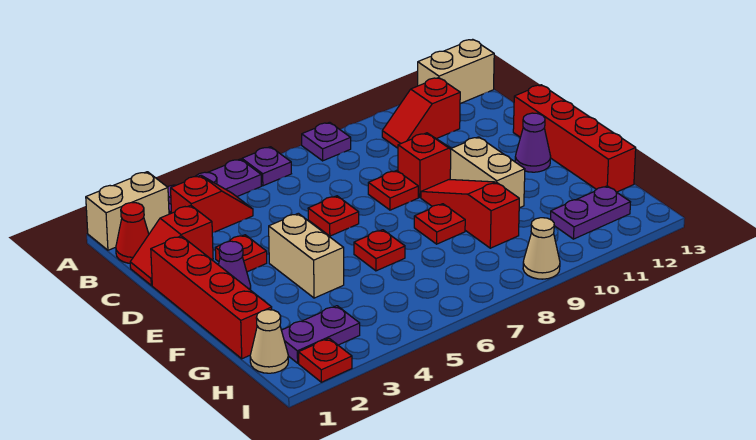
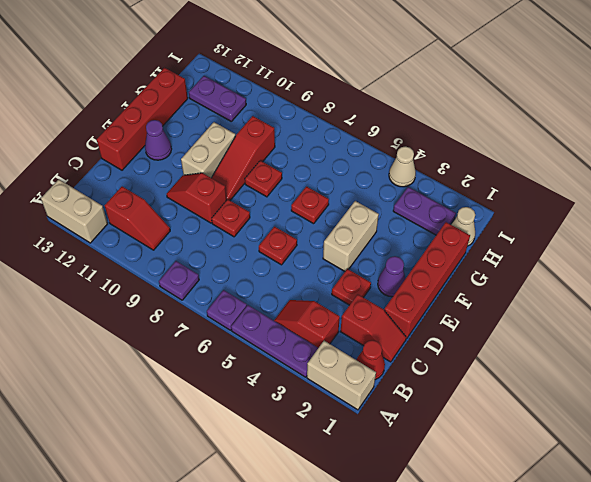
red 1x1 plate [299,338,352,382] -> none
tan 1x1 cone [523,218,560,279] -> tan 1x1 cone moved to [389,146,416,187]

